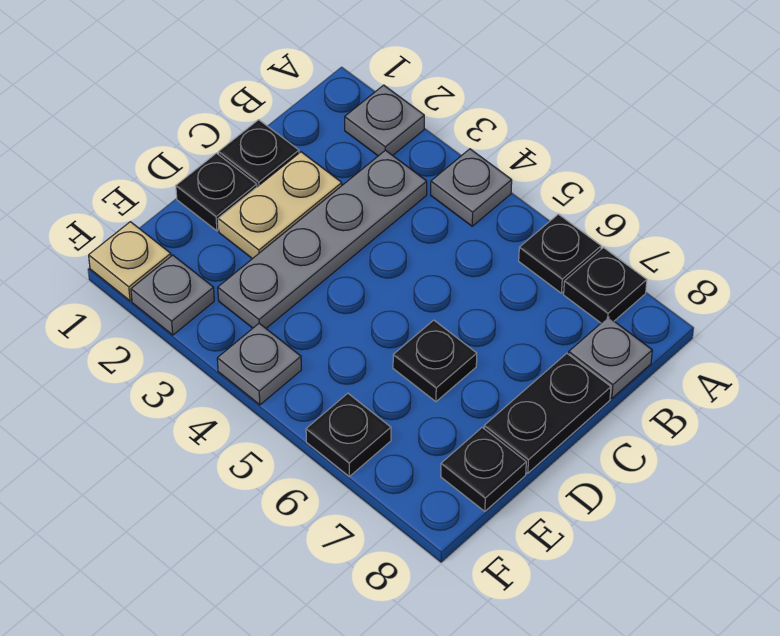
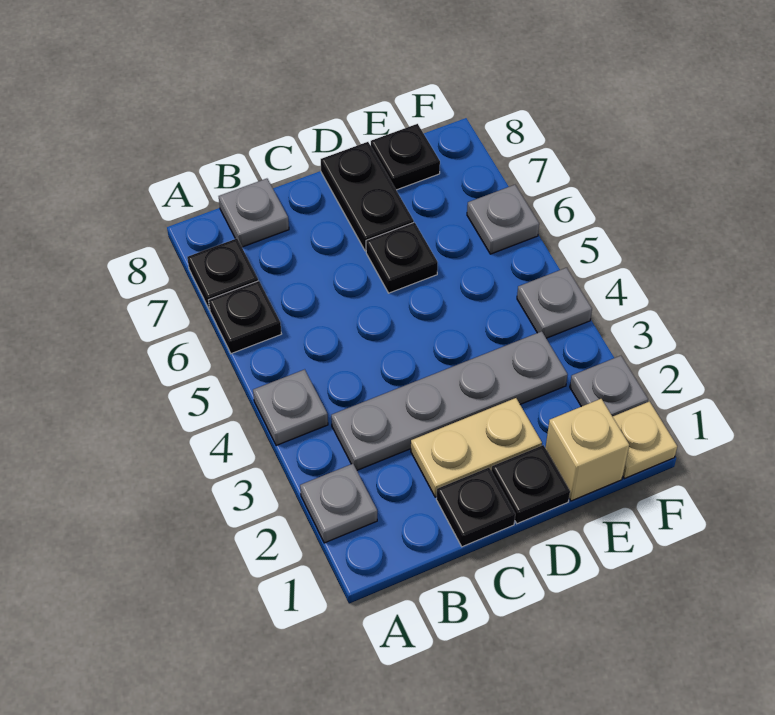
black 1x2 plate [484,353,611,473] -> black 1x2 plate turned to [321,142,414,251]
none -> tan 1x1 brick [546,399,629,501]
black 1x1 plate [306,393,391,476] -> grey 1x1 plate [467,185,539,254]

